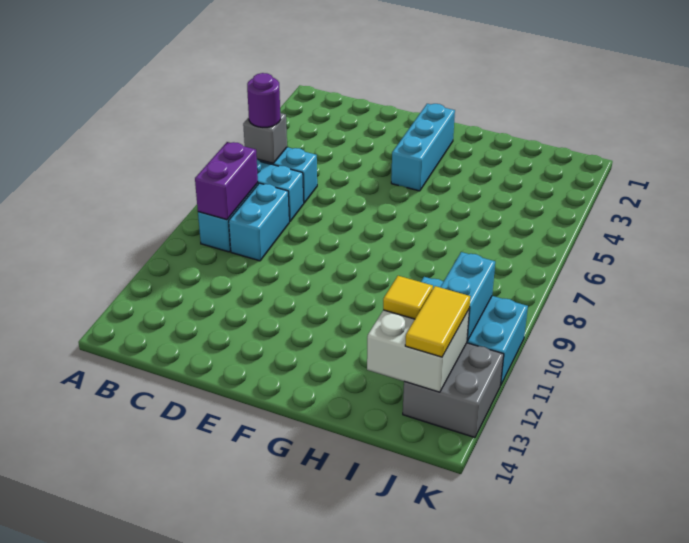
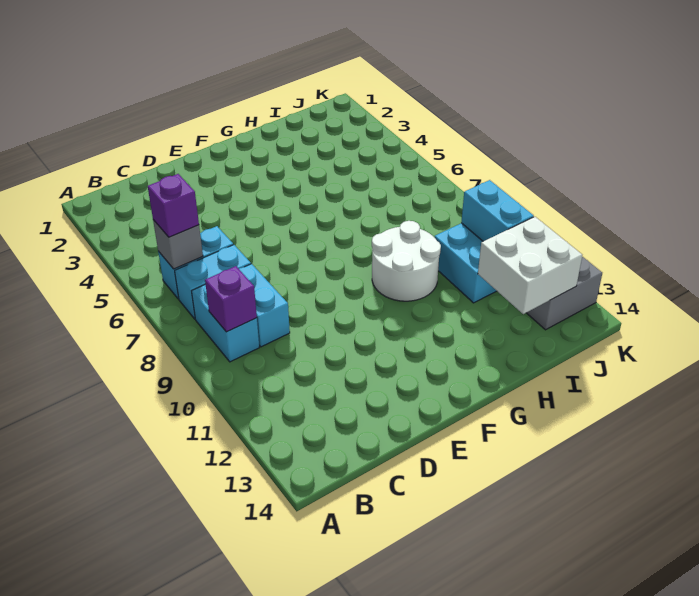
purple 1x1 round brick [247,73,281,127] -> purple 1x1 brick [148,174,199,237]
purple 1x2 brick [195,142,258,220] -> purple 1x1 brick [205,266,257,332]
cyan 1x3 brick [391,104,455,191] -> none
none -> white 2x2 round brick [372,221,441,301]
yellow 1x1 tile [383,276,433,319] -> none
yellow 1x2 tile [405,286,470,357] -> none

